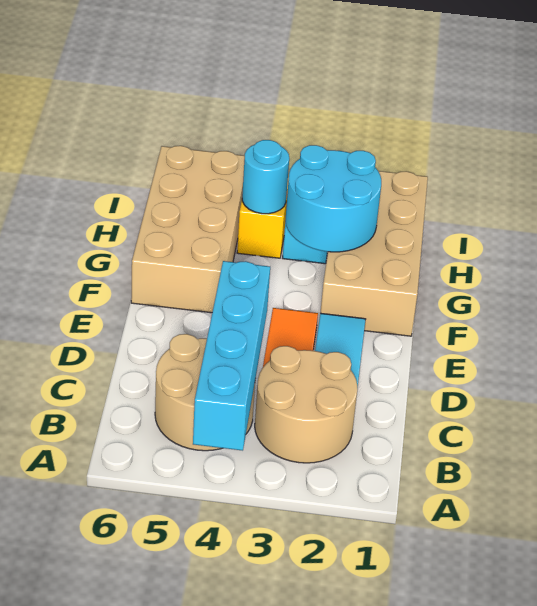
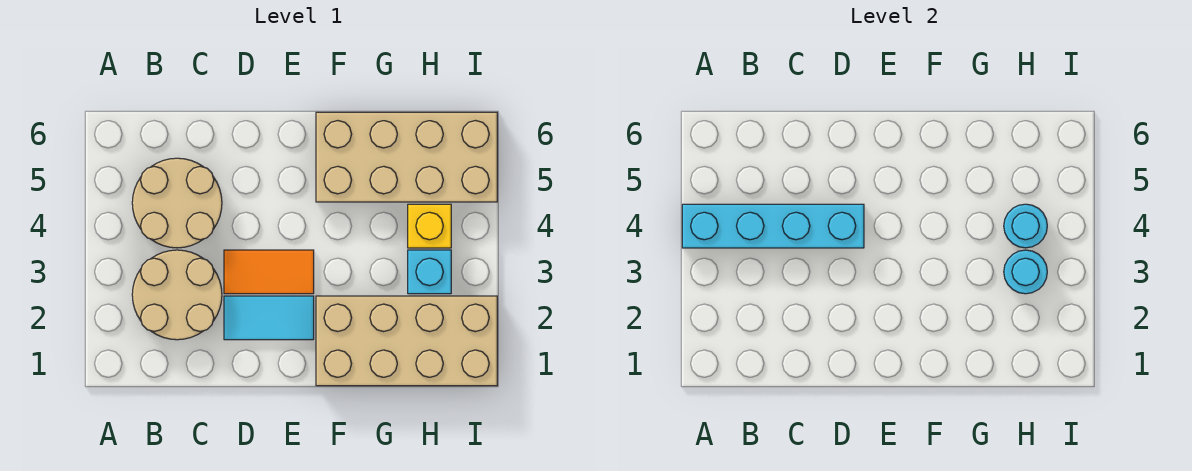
cyan 2x2 round brick [285,145,381,252] -> cyan 1x1 round brick [1004,250,1047,294]

